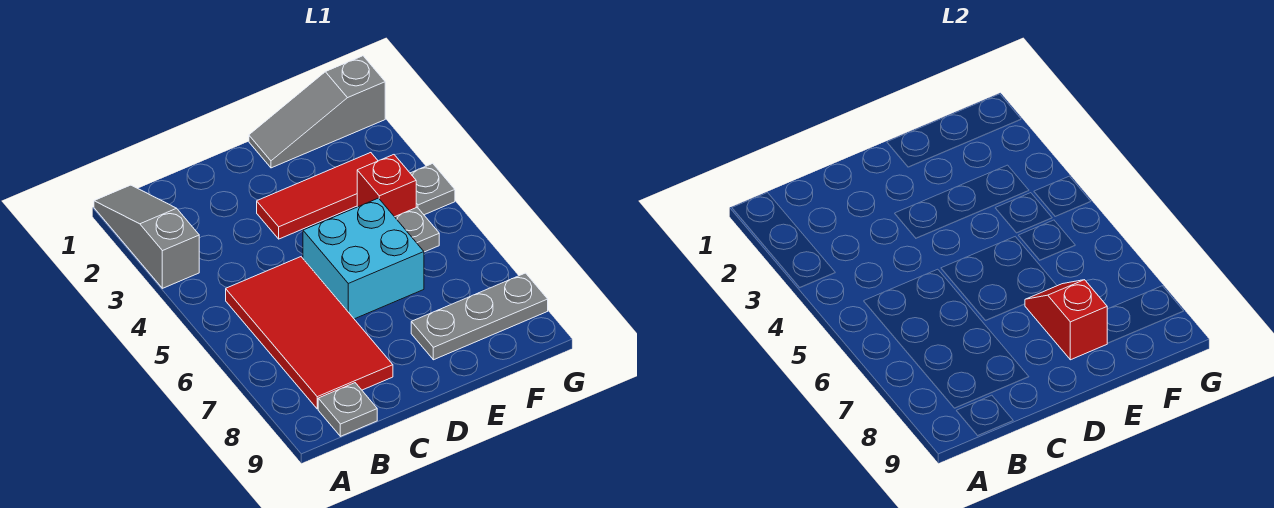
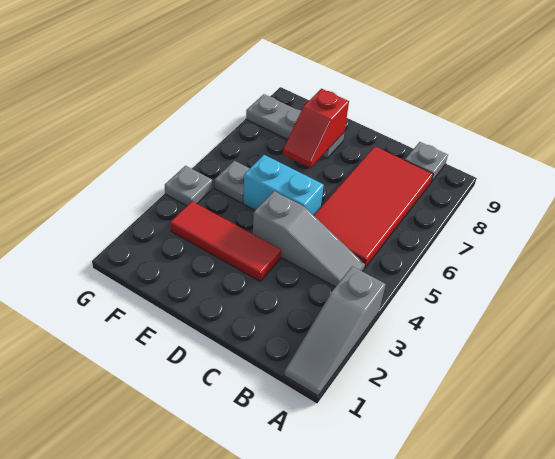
cyan 2x2 brick [303,198,424,319] -> cyan 1x2 brick [243,155,324,215]
grey 1x3 slope [249,56,385,168] -> grey 1x3 slope moved to [253,191,365,287]
red 1x1 brick [357,155,416,217] -> none

